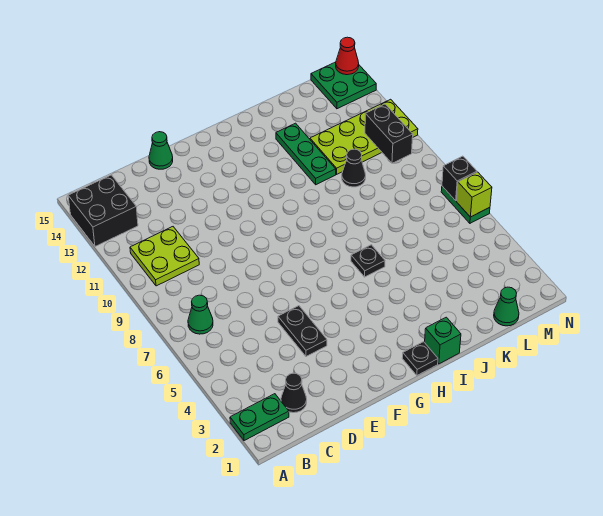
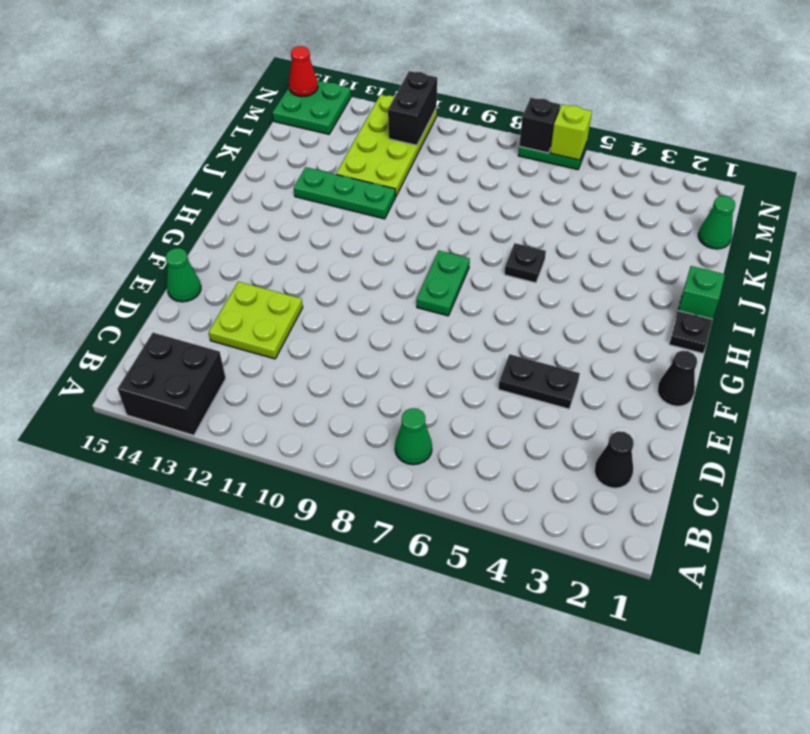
green 1x2 plate [230,394,289,441] -> green 1x2 plate moved to [417,251,470,316]
lime 2x2 plate [130,227,199,286] -> lime 2x2 plate moved to [209,282,303,359]
black 1x1 cone [342,149,366,187] -> black 1x1 cone moved to [657,351,697,406]
black 1x2 brick [365,104,413,163] -> black 1x2 brick turned to [388,71,437,145]

